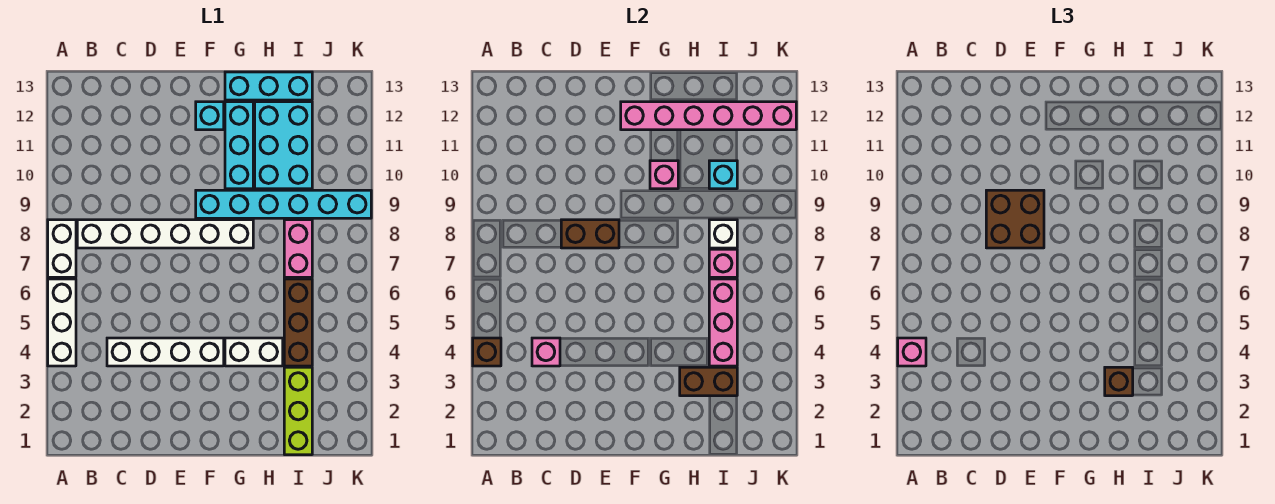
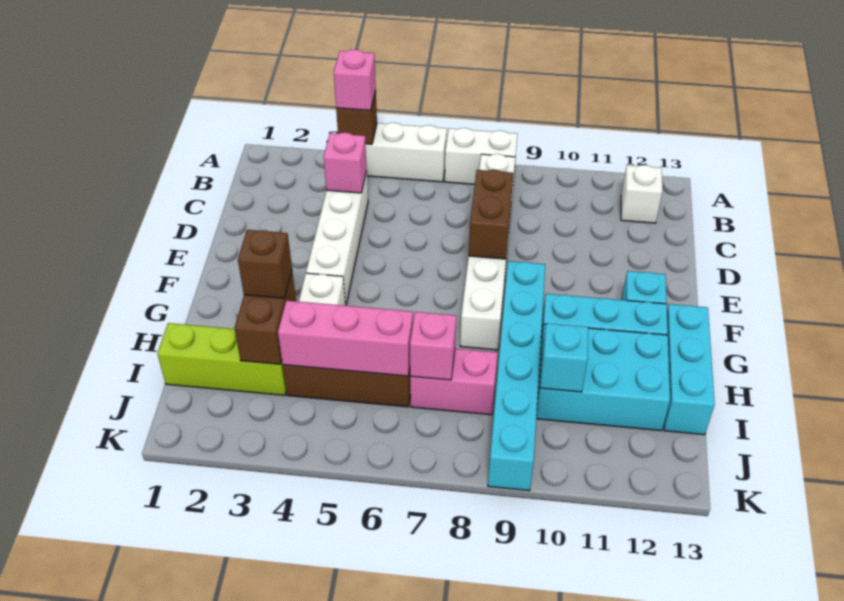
brown 2x2 brick [986,190,1044,248] -> none
pink 1x6 brick [621,102,796,130] -> none
pink 1x1 brick [650,161,678,189] -> none
white 1x1 brick [709,220,737,248] -> white 1x1 brick moved to [621,165,662,223]

